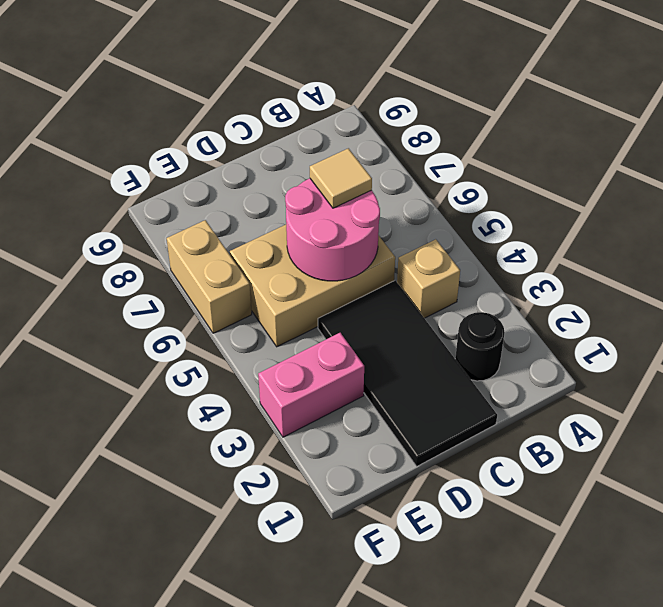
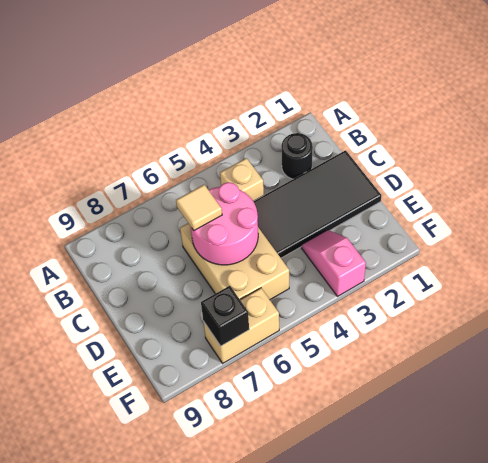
pink 1x2 brick [258,333,364,437] -> pink 1x2 slope [301,230,366,296]
none -> black 1x1 brick [201,286,249,346]

